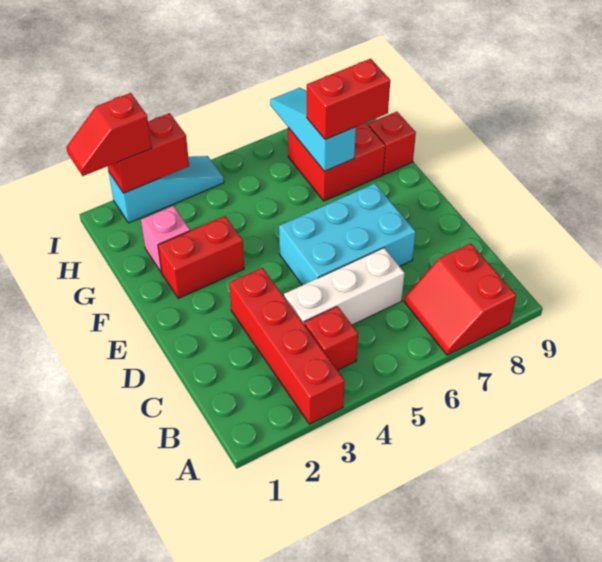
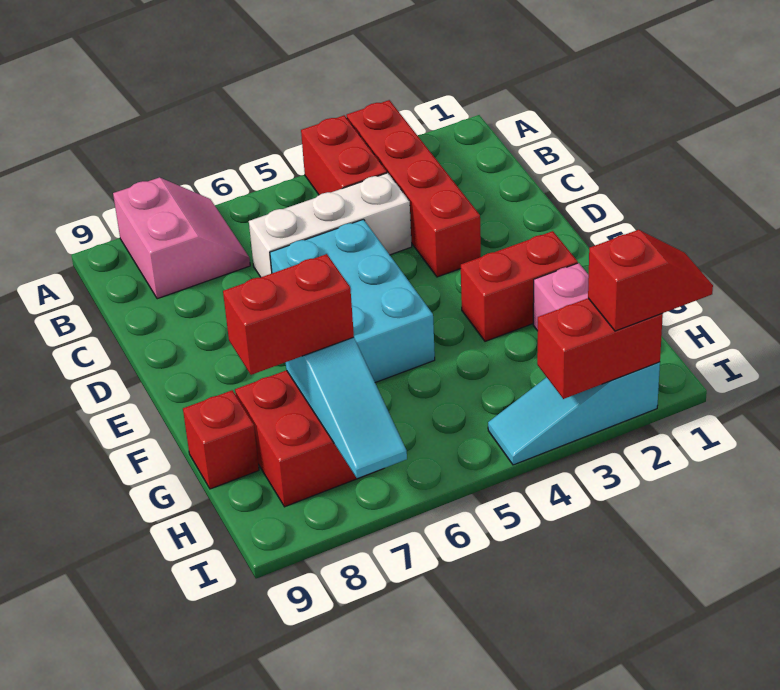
red 2x2 slope [404,243,516,355] -> pink 2x2 slope [113,177,250,299]
red 1x1 brick [304,306,358,370] -> red 1x2 brick [301,115,387,195]
cyan 2x3 brick [279,184,416,285] -> cyan 2x3 brick turned to [270,219,435,383]

